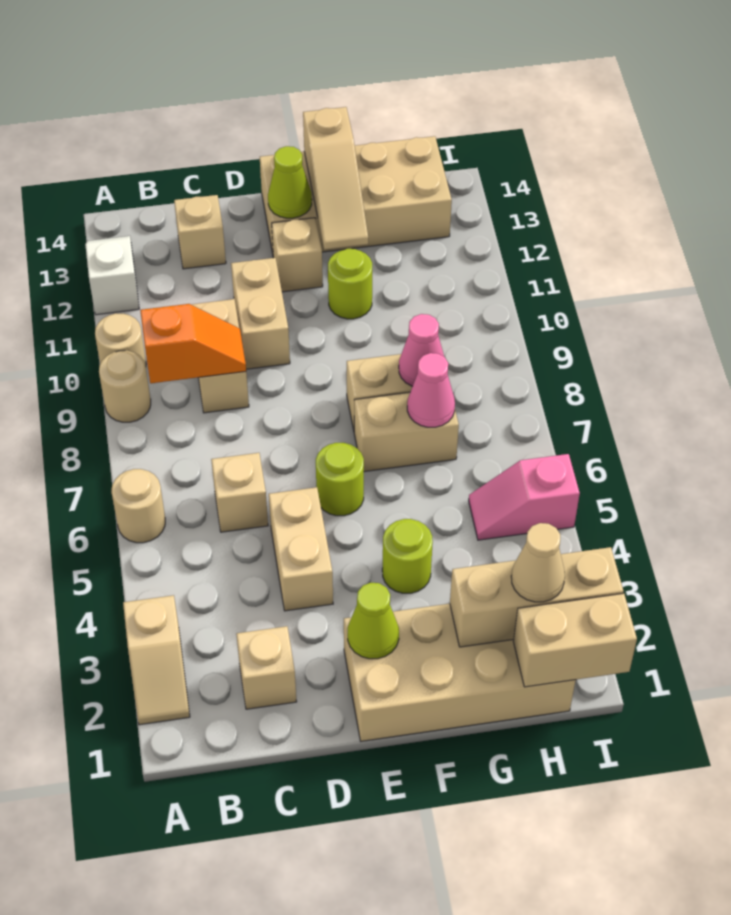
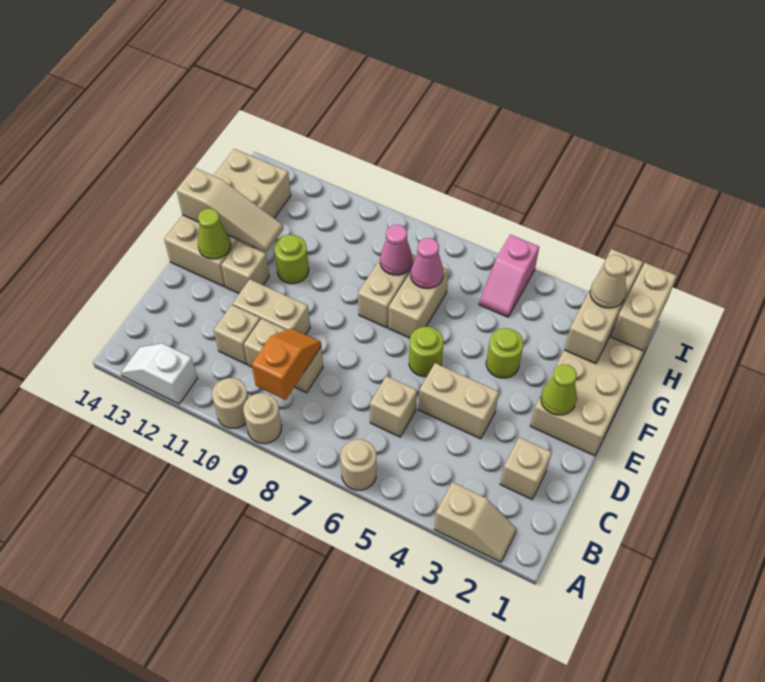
tan 1x1 brick [174,195,226,269] -> tan 1x1 brick moved to [214,305,260,364]

